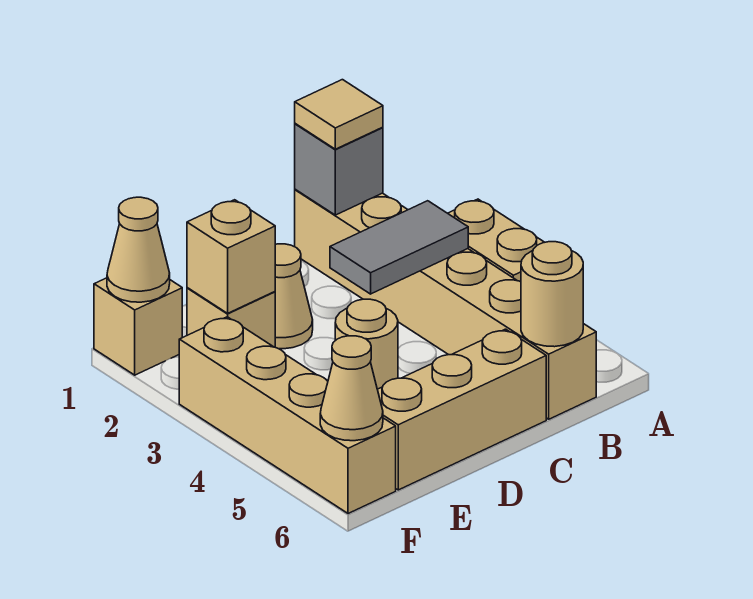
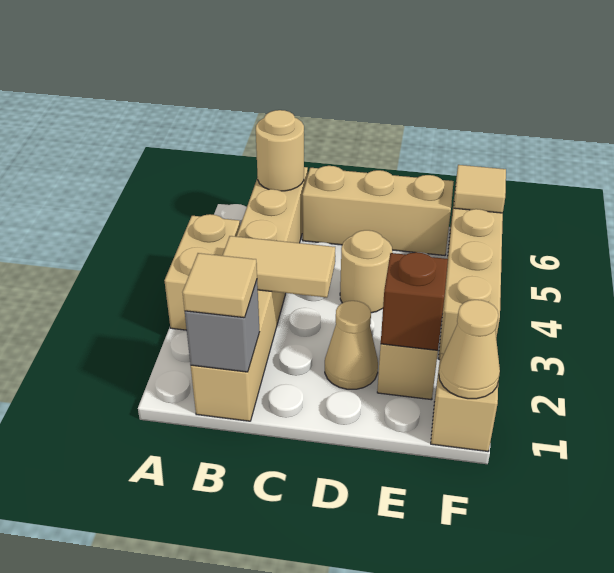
grey 1x2 tile [330,201,468,294] -> tan 1x2 tile [222,236,335,298]
tan 1x1 brick [187,200,275,313] -> brown 1x1 brick [381,252,448,350]
tan 1x1 cone [320,336,383,441] -> tan 1x1 tile [454,165,506,213]

